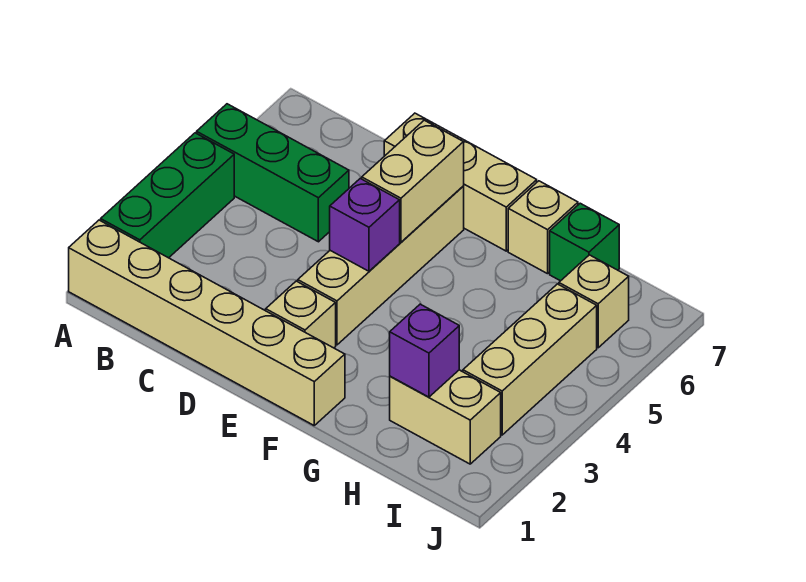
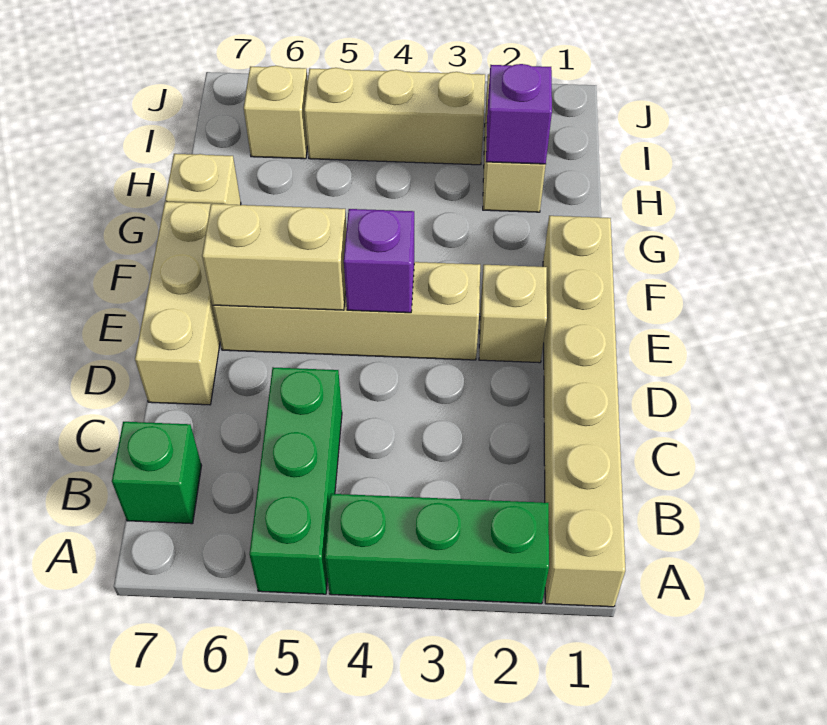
green 1x1 brick [550,203,619,281] -> green 1x1 brick moved to [112,422,202,524]

